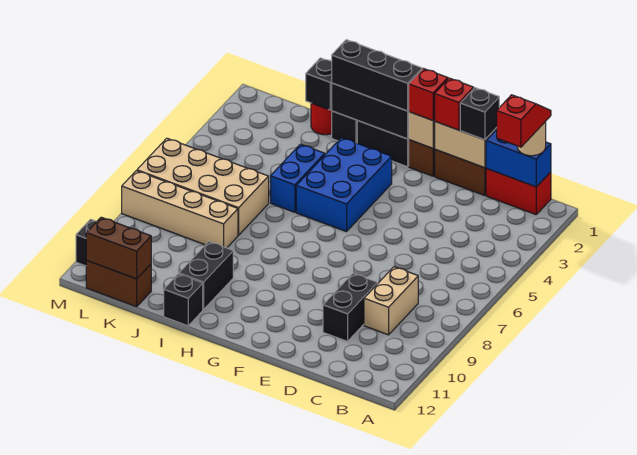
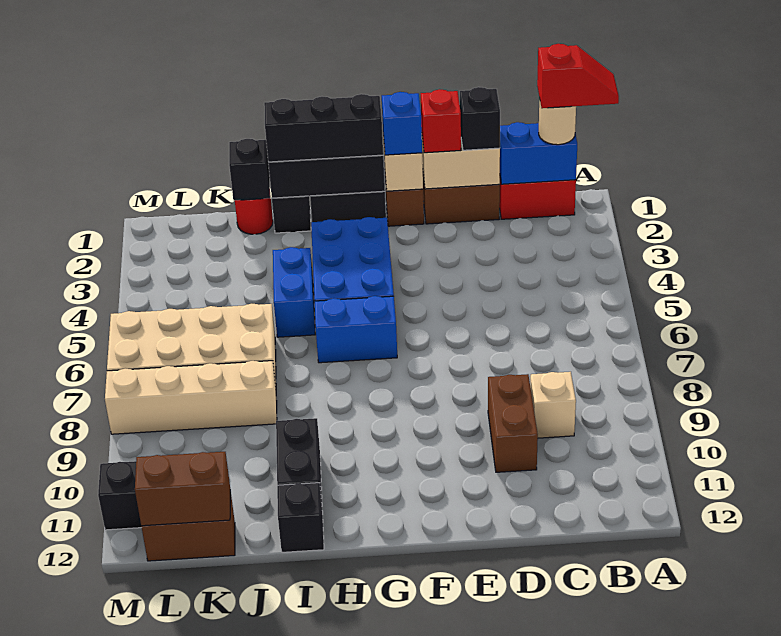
red 1x2 slope [496,95,551,147] -> red 1x2 slope turned to [537,44,619,108]
tan 1x2 brick [364,267,418,335] -> tan 1x1 brick [530,372,576,438]
black 1x2 brick [323,273,377,341] -> brown 1x2 brick [488,374,538,472]
red 1x1 brick [409,69,448,120] -> blue 1x1 brick [382,92,422,155]
none -> blue 1x2 brick [314,296,397,363]

